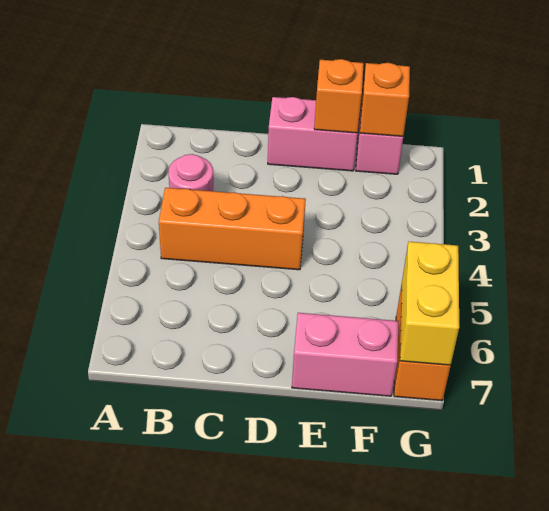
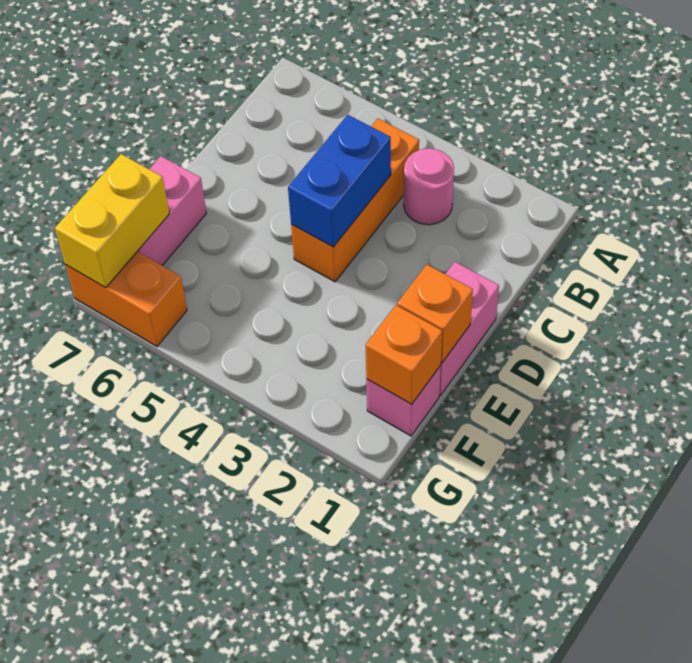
none -> blue 1x2 brick [288,115,391,247]
yellow 1x2 brick [400,242,459,365] -> yellow 1x2 brick turned to [55,154,169,288]

